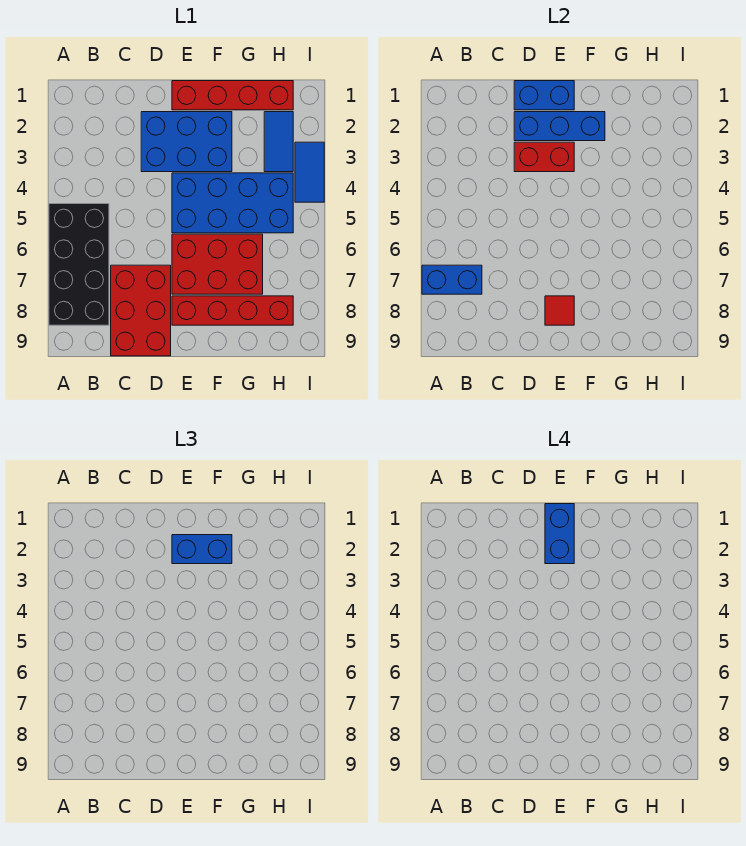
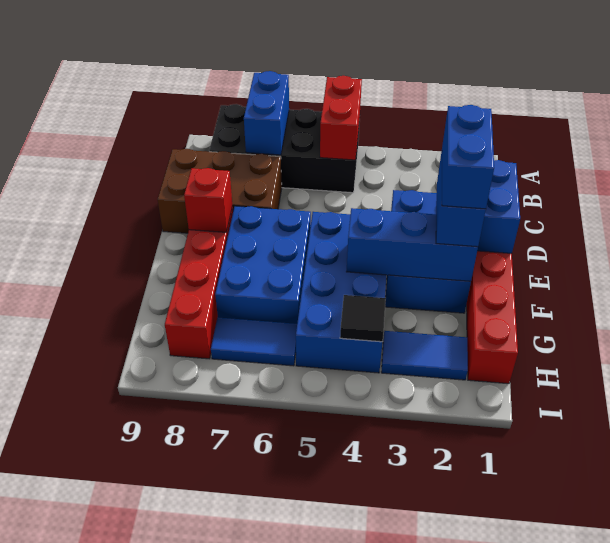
red 2x3 brick [111,265,171,356] -> brown 2x3 brick [158,149,282,233]
blue 1x3 brick [514,112,605,141] -> blue 1x3 brick turned to [347,208,478,281]
red 1x2 brick [514,142,574,172] -> red 1x2 brick moved to [320,76,362,160]
blue 1x2 brick [545,504,574,564] -> blue 1x2 brick turned to [442,105,494,209]
red 2x3 brick [172,234,263,294] -> blue 2x3 brick [215,206,311,324]
red 1x1 tile [545,296,574,325] -> red 1x1 brick [184,168,232,232]
none -> black 1x1 tile [340,295,386,342]
blue 1x2 tile [295,142,324,202] -> blue 1x2 tile moved to [211,317,297,366]

